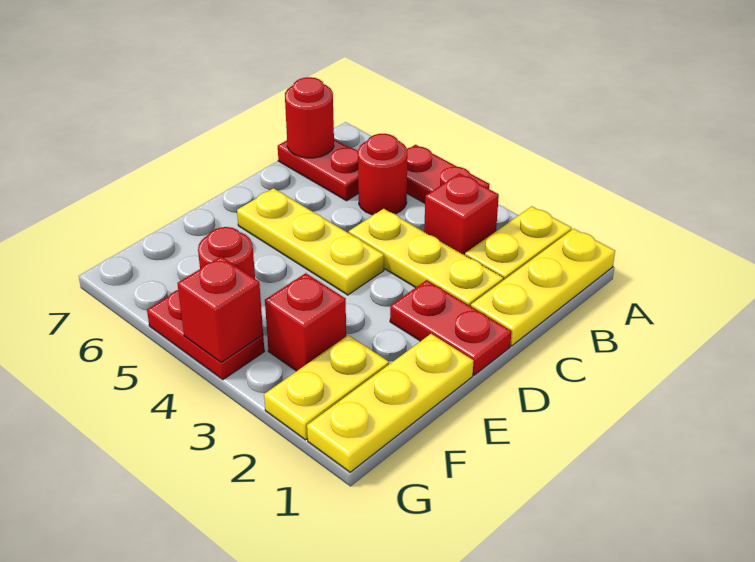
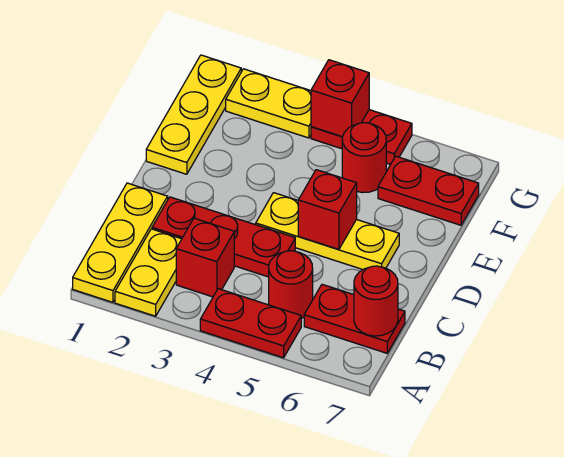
yellow 1x3 plate [349,209,503,306] -> red 1x3 plate [152,197,295,277]
red 1x2 plate [390,280,511,375] -> red 1x2 plate moved to [378,156,479,225]
yellow 1x2 plate [264,335,389,440] -> yellow 1x2 plate turned to [226,69,311,138]
red 1x1 brick [265,273,346,371] -> red 1x1 brick moved to [298,170,357,250]

